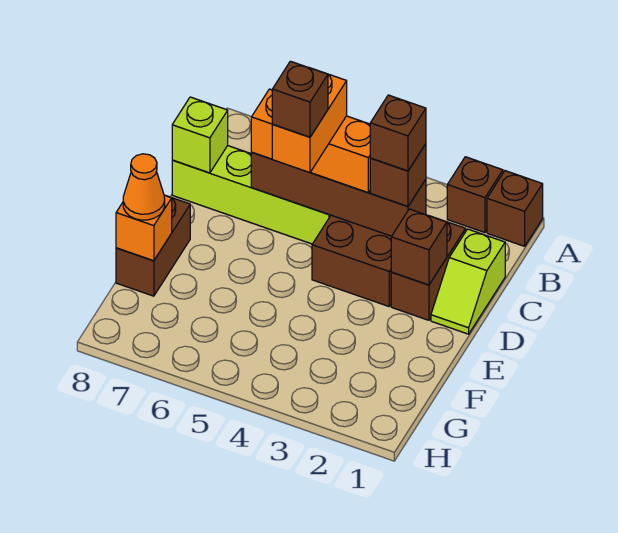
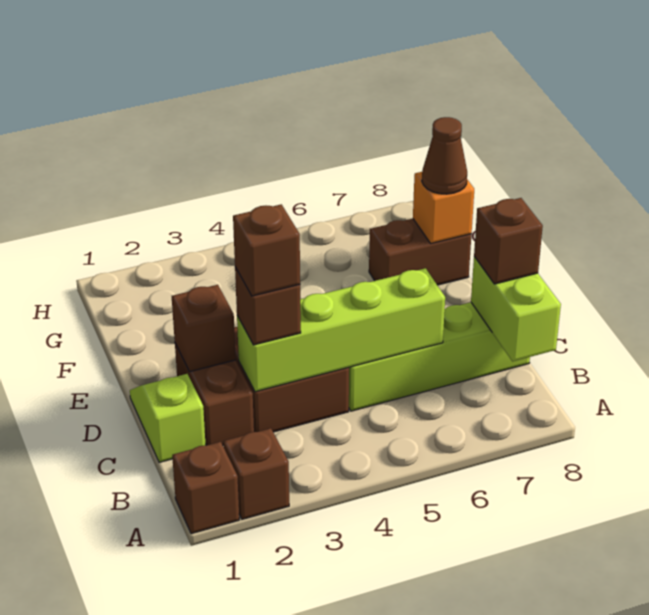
brown 1x4 brick [251,153,426,236] -> lime 1x4 brick [237,268,445,392]
orange 1x3 brick [251,89,370,193] -> none
orange 1x2 brick [272,69,347,173] -> none
lime 1x1 brick [172,97,228,173] -> lime 1x2 brick [471,257,561,362]
brown 1x1 brick [272,61,328,137] -> brown 1x1 brick moved to [474,198,543,284]
brown 1x2 brick [116,198,190,296] -> brown 1x2 brick turned to [369,219,472,285]
orange 1x1 cone [123,154,165,220] -> brown 1x1 cone [422,117,467,194]

